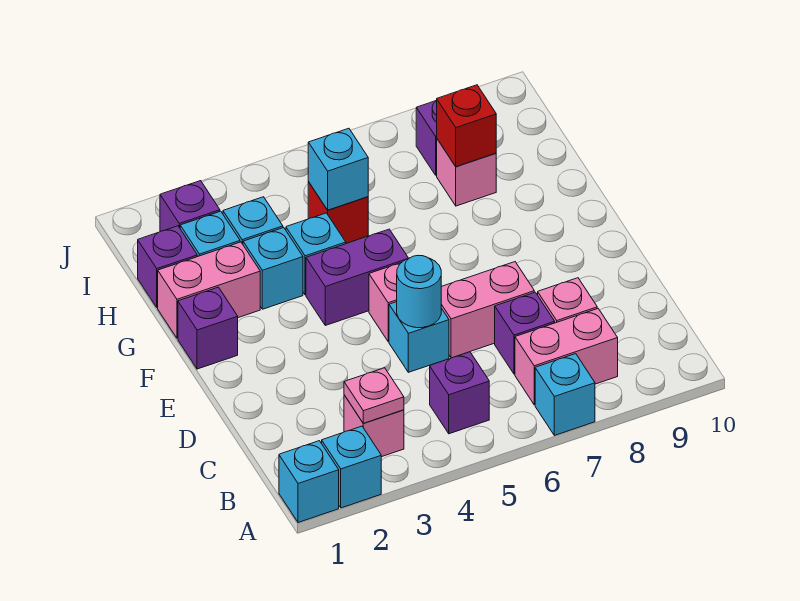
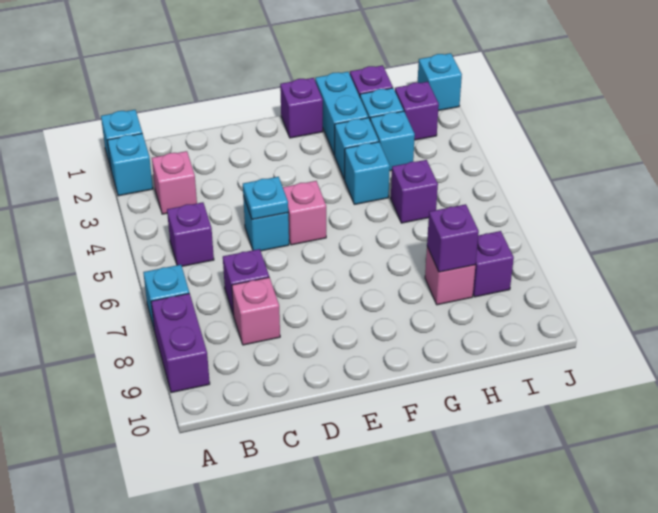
pink 1x1 plate [344,368,404,423] -> none
pink 1x2 brick [515,309,618,405] -> none
cyan 1x1 round brick [397,255,441,328] -> cyan 1x1 plate [243,177,288,220]
pink 1x2 brick [441,262,534,358] -> none
purple 1x2 brick [306,229,408,325] -> purple 1x2 brick moved to [151,293,210,393]
pink 1x2 brick [158,242,260,338] -> cyan 1x2 brick [315,72,368,155]
red 1x1 brick [308,182,368,243] -> purple 1x1 brick [391,160,438,223]
cyan 1x1 brick [308,128,368,210] -> cyan 1x1 brick moved to [418,53,462,111]
red 1x1 brick [436,85,496,167] -> purple 1x1 brick [427,204,479,272]

